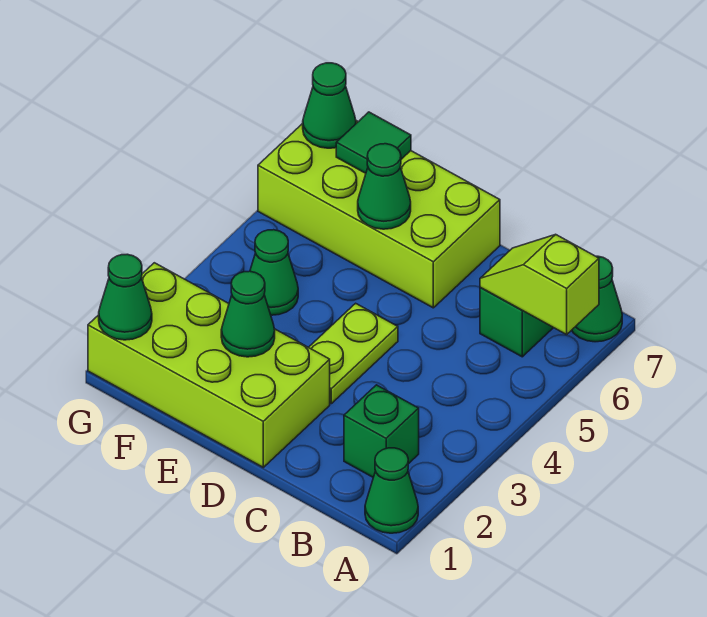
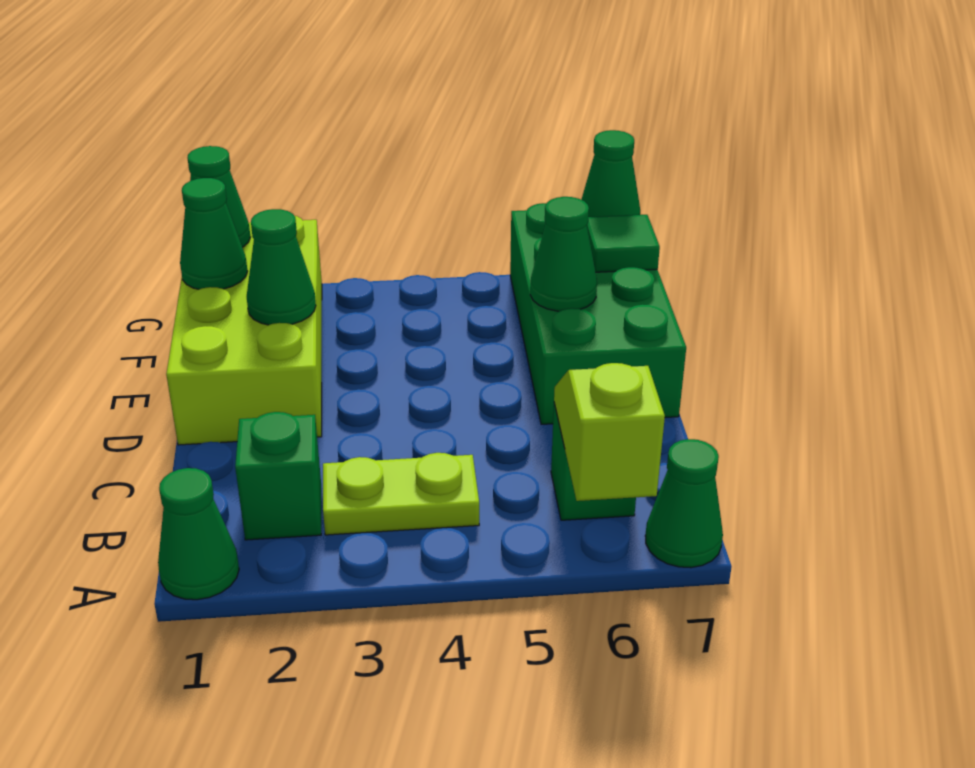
lime 1x2 plate [309,303,398,404] -> lime 1x2 plate moved to [323,453,479,535]
lime 2x4 brick [258,121,500,308] -> green 2x4 brick [510,203,686,424]
green 1x1 cone [250,230,298,315] -> green 1x1 cone moved to [180,178,248,289]

